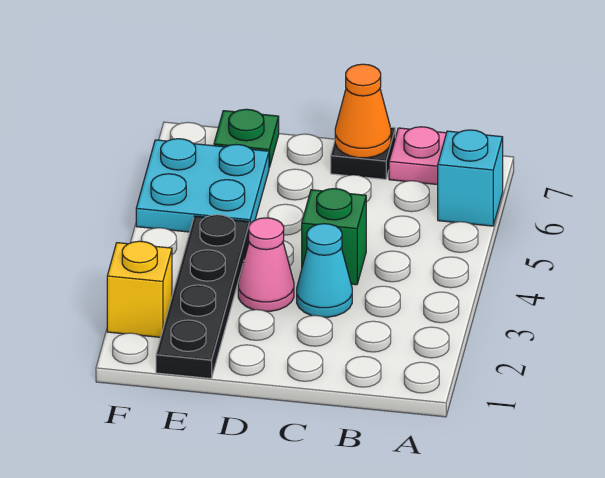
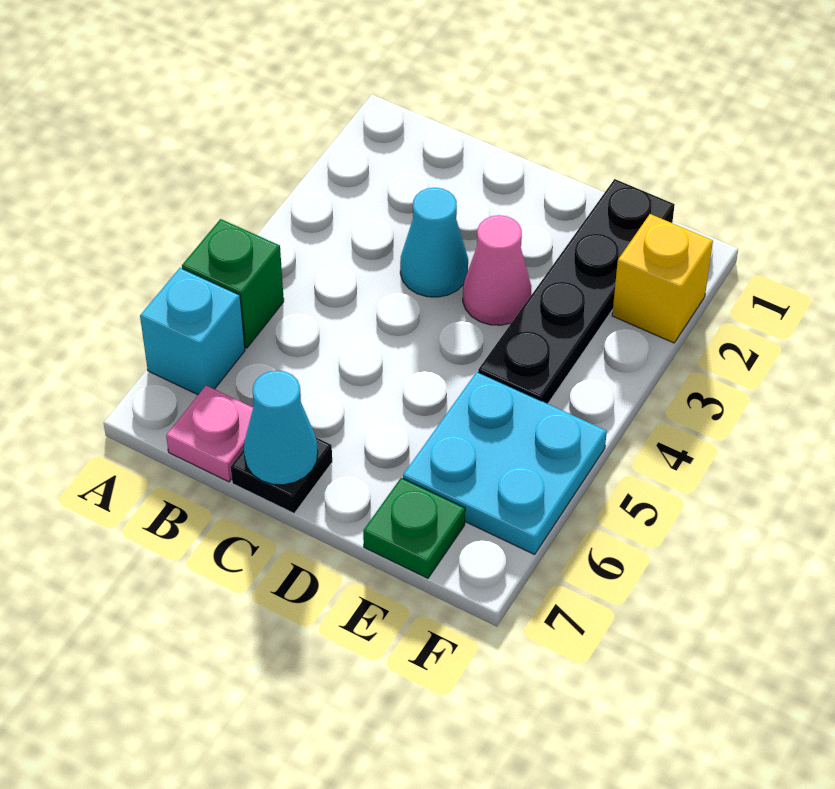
green 1x1 brick [302,189,366,285] -> green 1x1 brick moved to [182,219,284,348]
orange 1x1 cone [335,64,391,158] -> cyan 1x1 cone [244,371,318,485]

